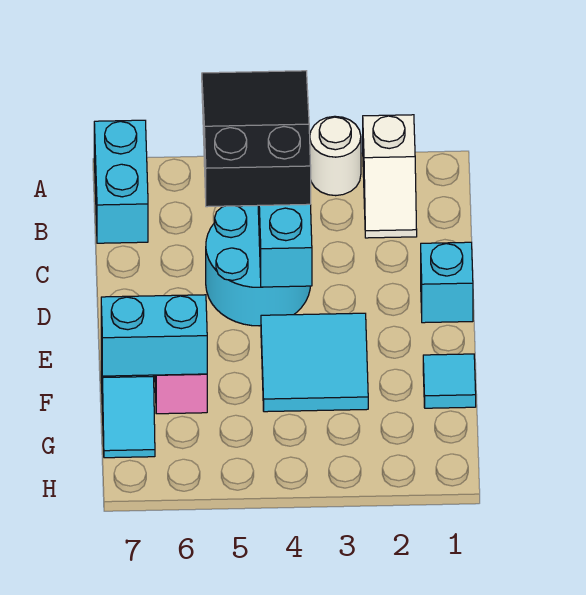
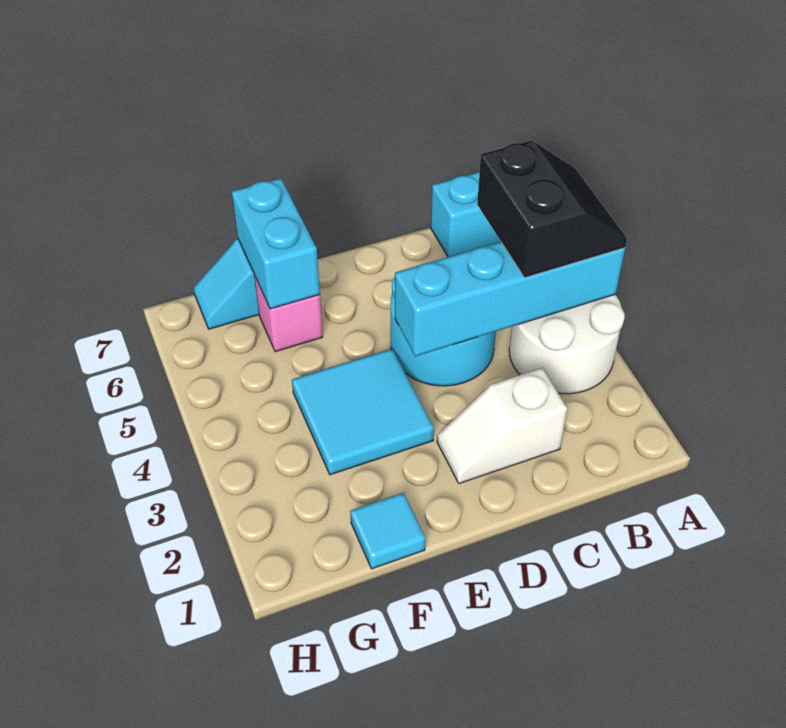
white 1x2 slope [363,115,417,238] -> white 1x2 slope moved to [437,368,567,483]
white 1x1 round brick [310,116,361,196] -> white 2x2 round brick [509,295,625,394]
black 2x3 slope [202,71,311,207] -> black 2x2 slope [477,140,627,278]
cyan 1x1 brick [421,242,473,323] -> none

